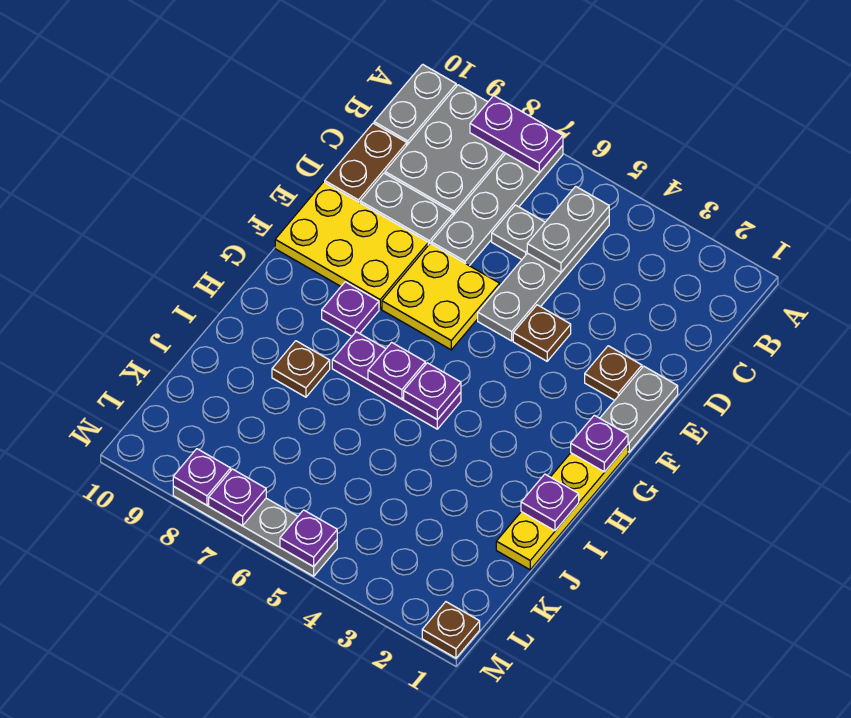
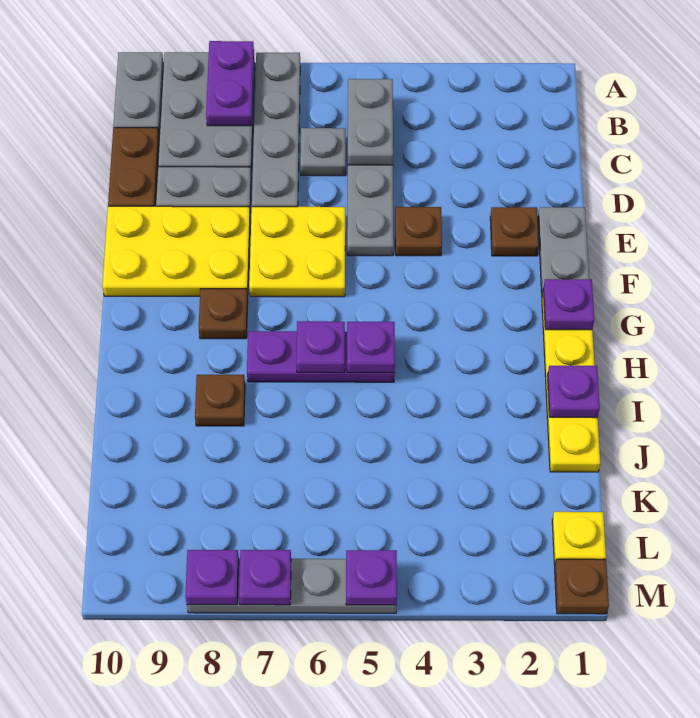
purple 1x2 plate [470,96,563,173] -> purple 1x2 plate turned to [206,41,254,126]
purple 1x1 plate [322,282,379,336] -> brown 1x1 plate [199,289,248,339]
none -> yellow 1x1 plate [552,512,606,565]

